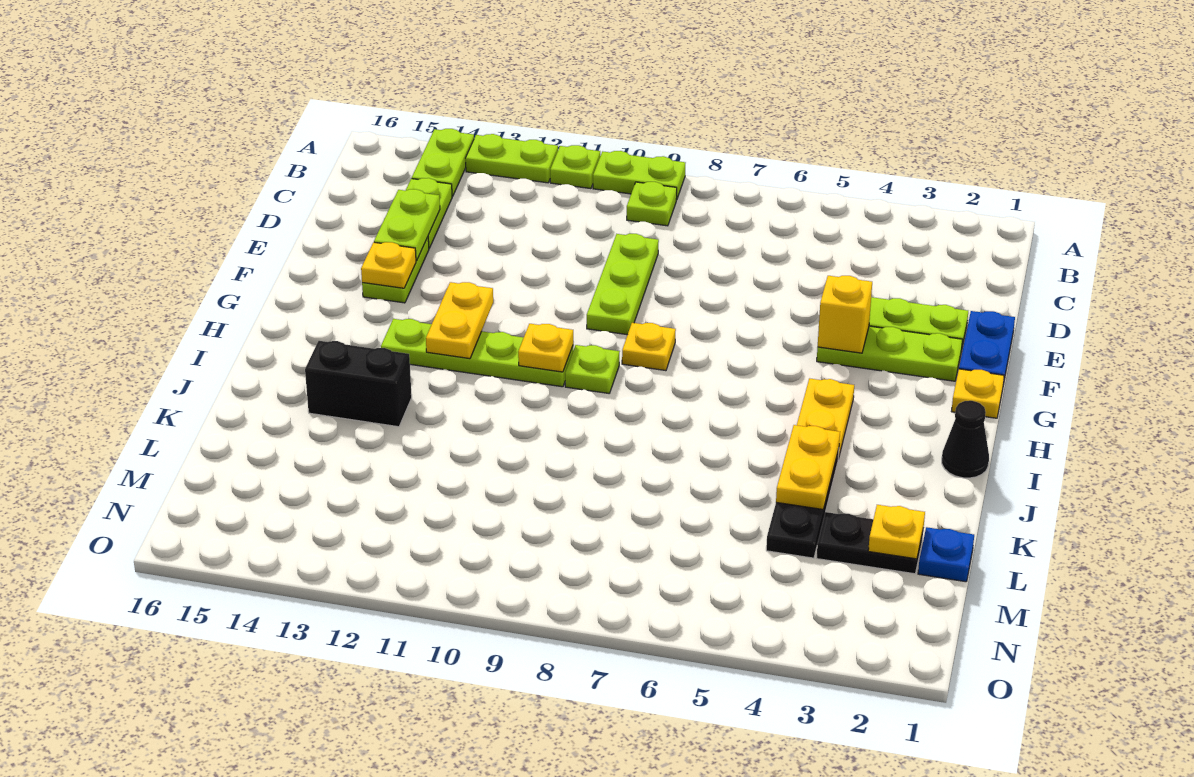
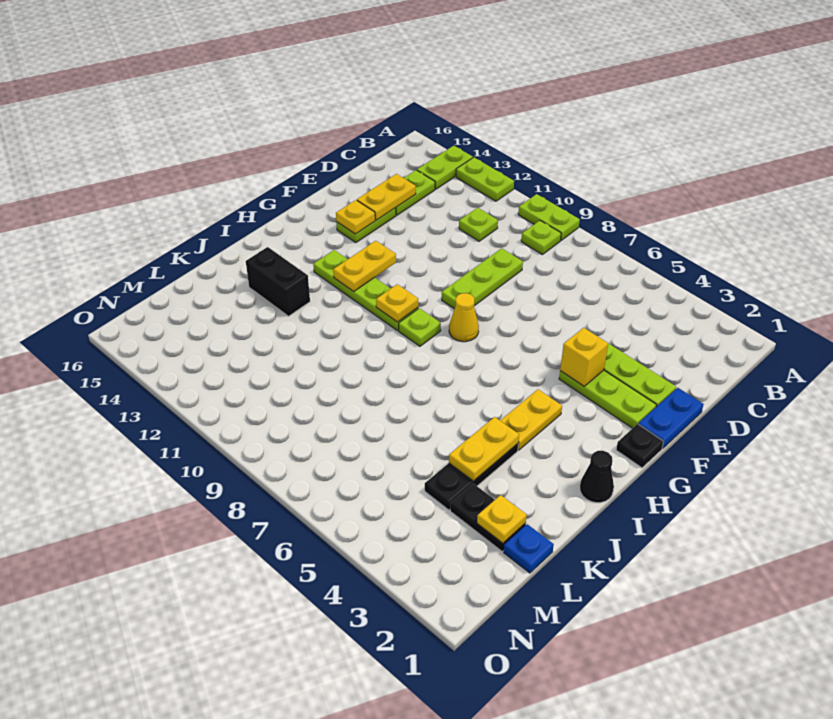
lime 1x1 plate [550,145,600,189] -> lime 1x1 plate moved to [459,208,498,241]
lime 1x2 plate [374,189,440,261] -> yellow 1x2 plate [357,174,416,220]
yellow 1x1 plate [951,369,1004,418] -> black 1x1 plate [616,424,664,468]
yellow 1x1 plate [622,323,676,371] -> yellow 1x1 cone [449,293,479,342]

